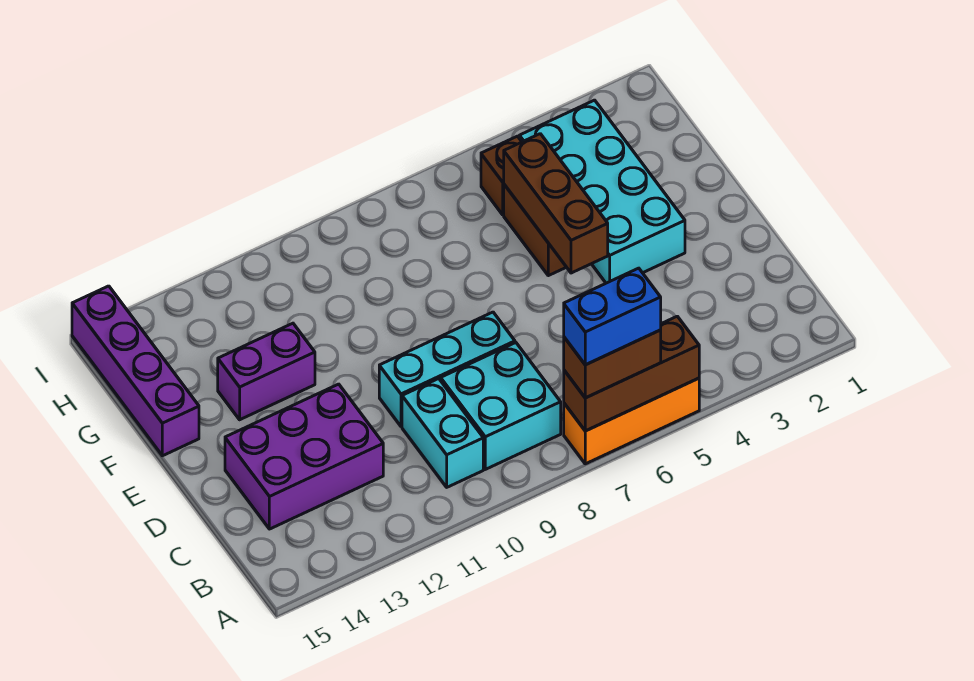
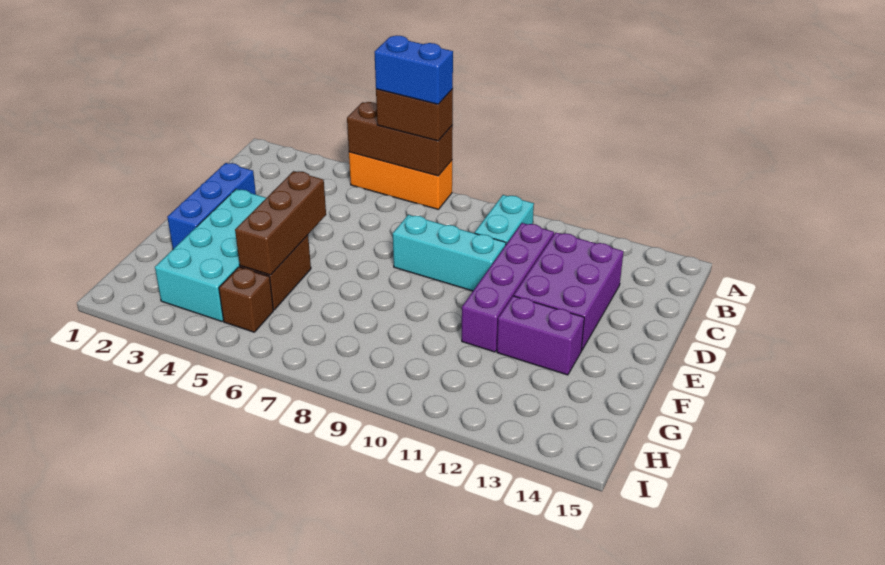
cyan 2x2 brick [441,343,561,469] -> none
purple 2x3 brick [225,384,383,529] -> purple 2x3 brick turned to [514,232,624,351]
none -> blue 1x3 brick [167,163,256,249]
purple 1x4 brick [72,286,199,456] -> purple 1x4 brick moved to [462,223,554,352]

